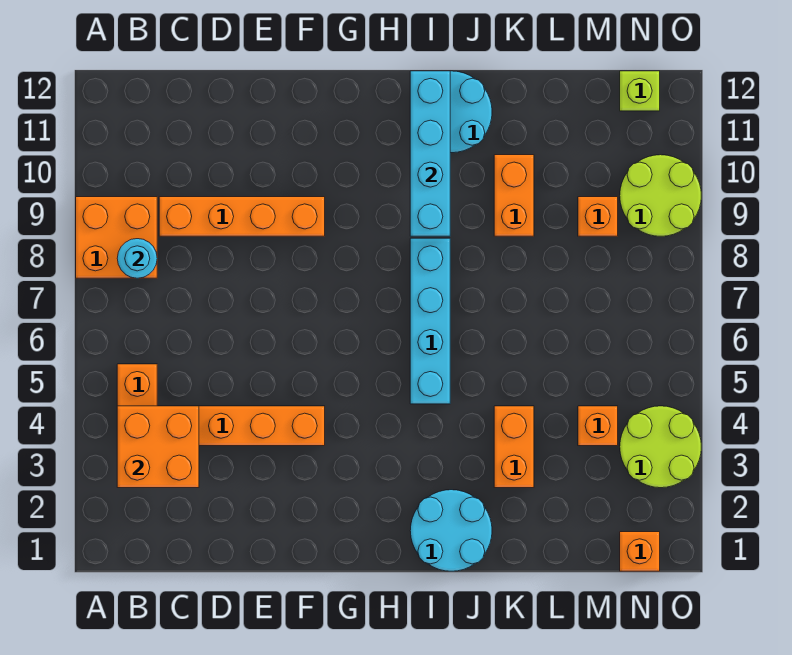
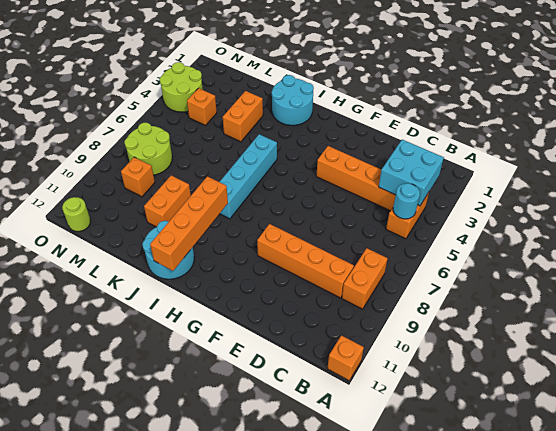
orange 2x2 brick [76,197,157,278] -> orange 1x2 brick [342,248,388,309]
orange 2x2 brick [117,406,199,488] -> cyan 2x2 brick [379,140,444,206]
cyan 1x1 round brick [117,239,157,278] -> cyan 1x1 round brick moved to [393,183,420,219]
cyan 1x4 brick [410,71,450,236] -> orange 1x4 brick [150,176,228,271]
orange 1x1 brick [620,532,660,571] -> orange 1x1 brick moved to [327,335,364,381]
lime 2x2 round brick [620,155,701,236] -> lime 2x2 round brick moved to [124,122,172,175]
lime 1x1 brick [620,71,660,111] -> lime 1x1 round brick [62,197,91,232]

